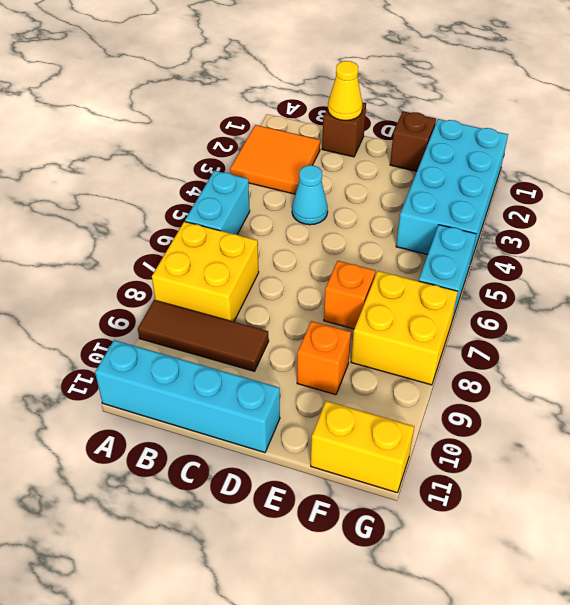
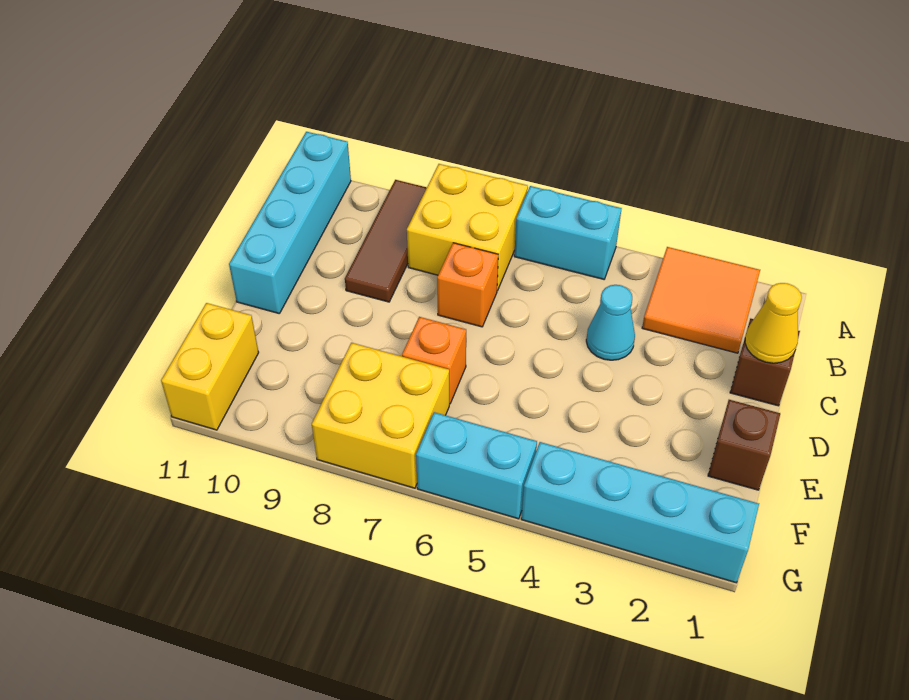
orange 1x1 brick [297,321,351,395] -> orange 1x1 brick moved to [437,243,498,327]
cyan 2x4 brick [396,119,508,261] -> cyan 1x4 brick [521,442,759,583]

